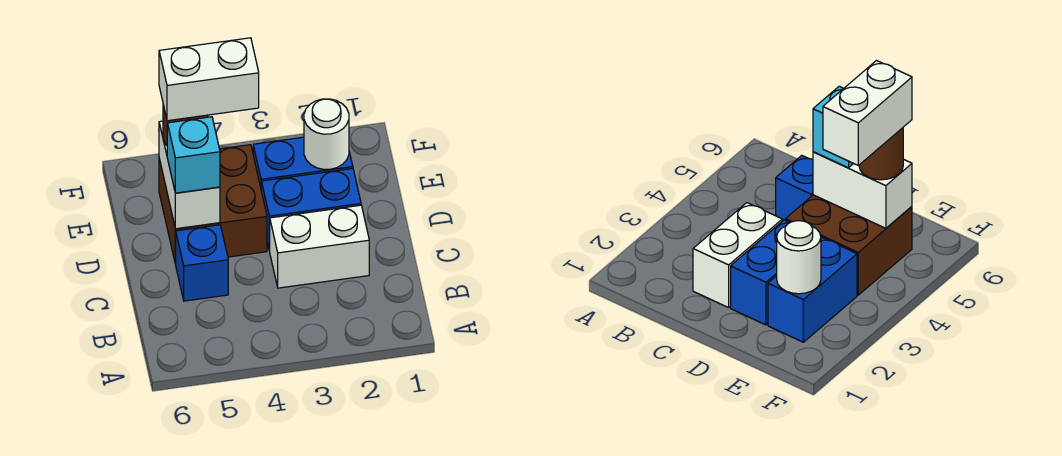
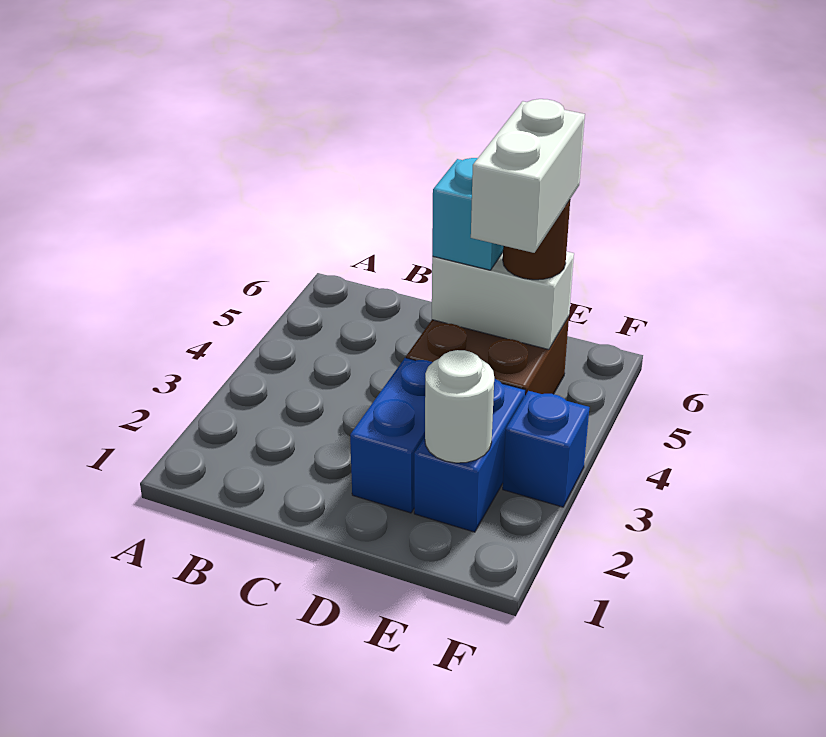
white 1x2 brick [270,205,369,288] -> none
blue 1x1 brick [176,225,228,301] -> blue 1x1 brick moved to [503,391,589,507]

